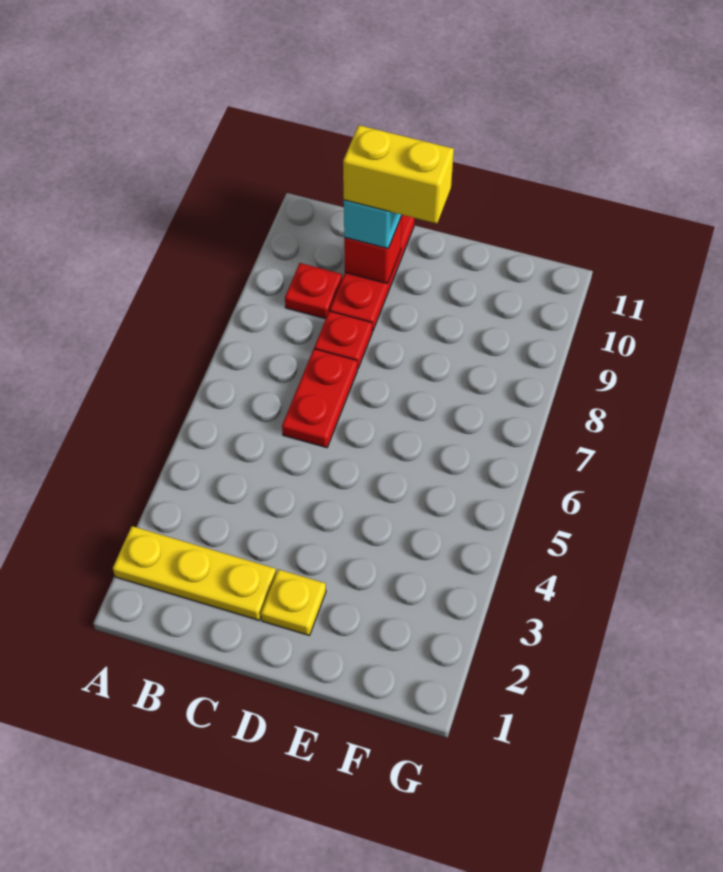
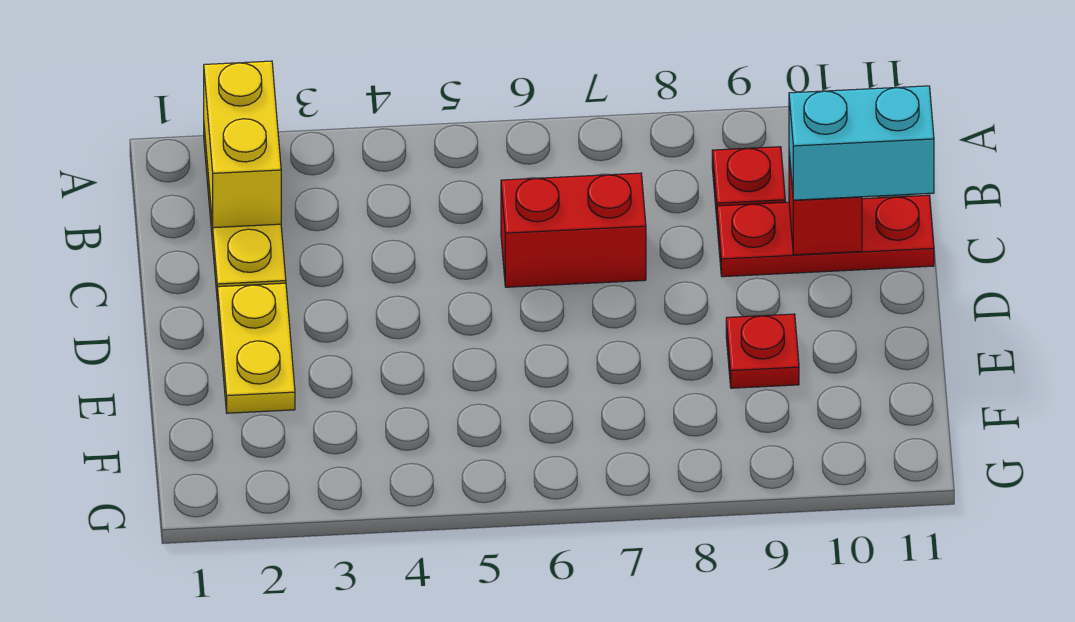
red 1x2 plate [282,349,357,448] -> red 1x2 brick [501,173,646,287]
red 1x1 plate [314,311,372,369] -> red 1x1 plate moved to [726,314,799,388]
yellow 1x2 brick [343,125,454,223] -> yellow 1x2 brick moved to [204,61,281,228]
yellow 1x1 plate [261,569,326,635] -> yellow 1x2 plate [218,283,295,413]

